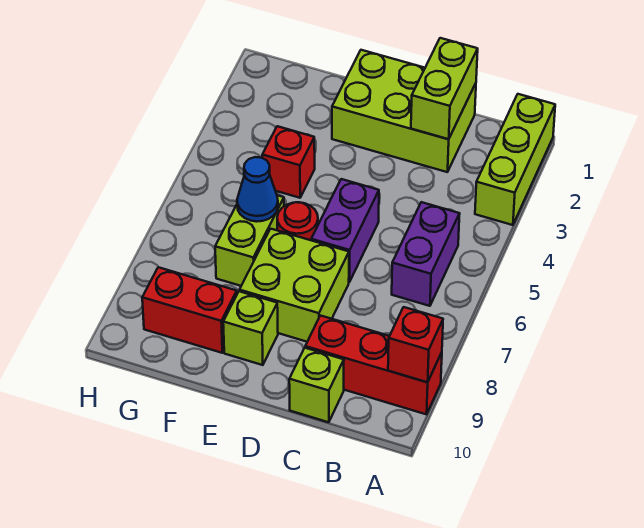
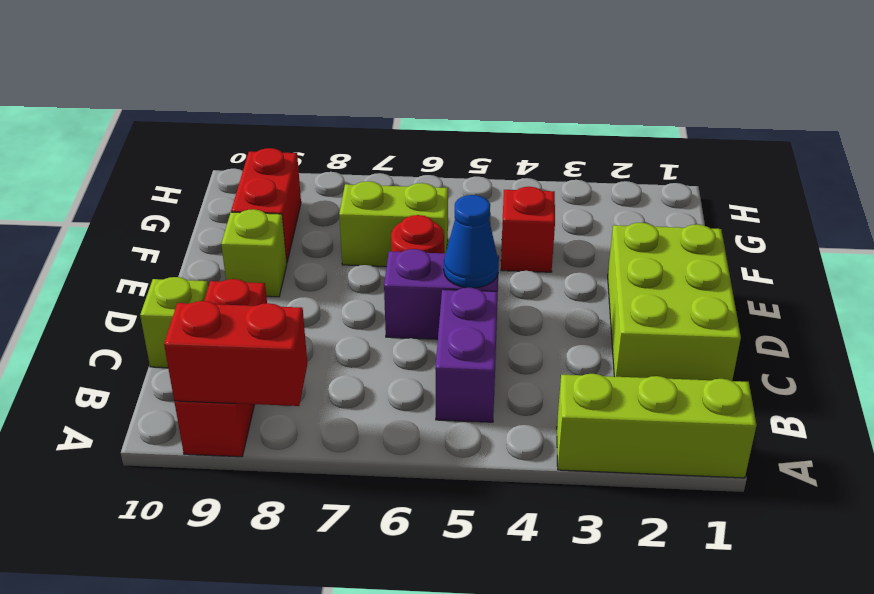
red 1x1 brick [388,307,443,382] -> red 1x2 brick [164,301,307,406]
purple 1x2 brick [392,202,460,306] -> purple 1x2 brick turned to [435,288,498,422]
lime 1x2 brick [411,38,478,139] -> none
lime 2x2 brick [240,229,349,342] -> none
blue 1x1 cone [237,157,278,222] -> blue 1x1 cone moved to [444,195,499,288]

